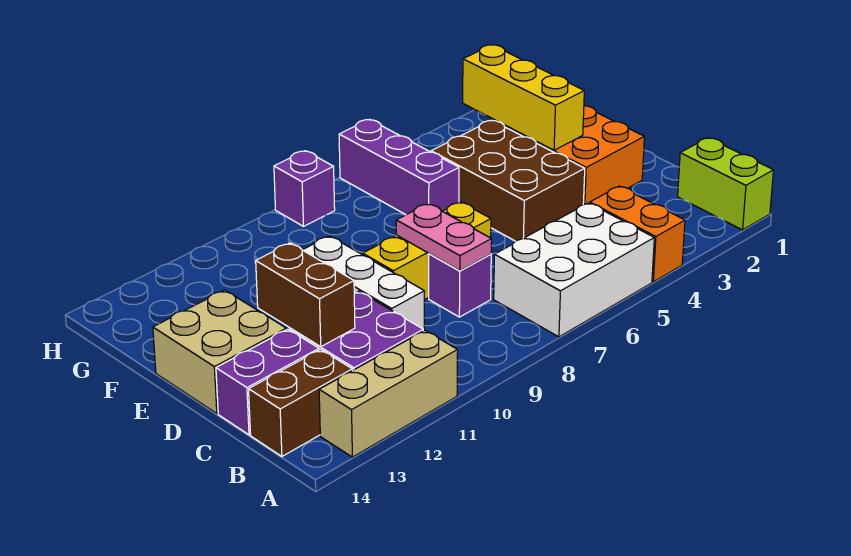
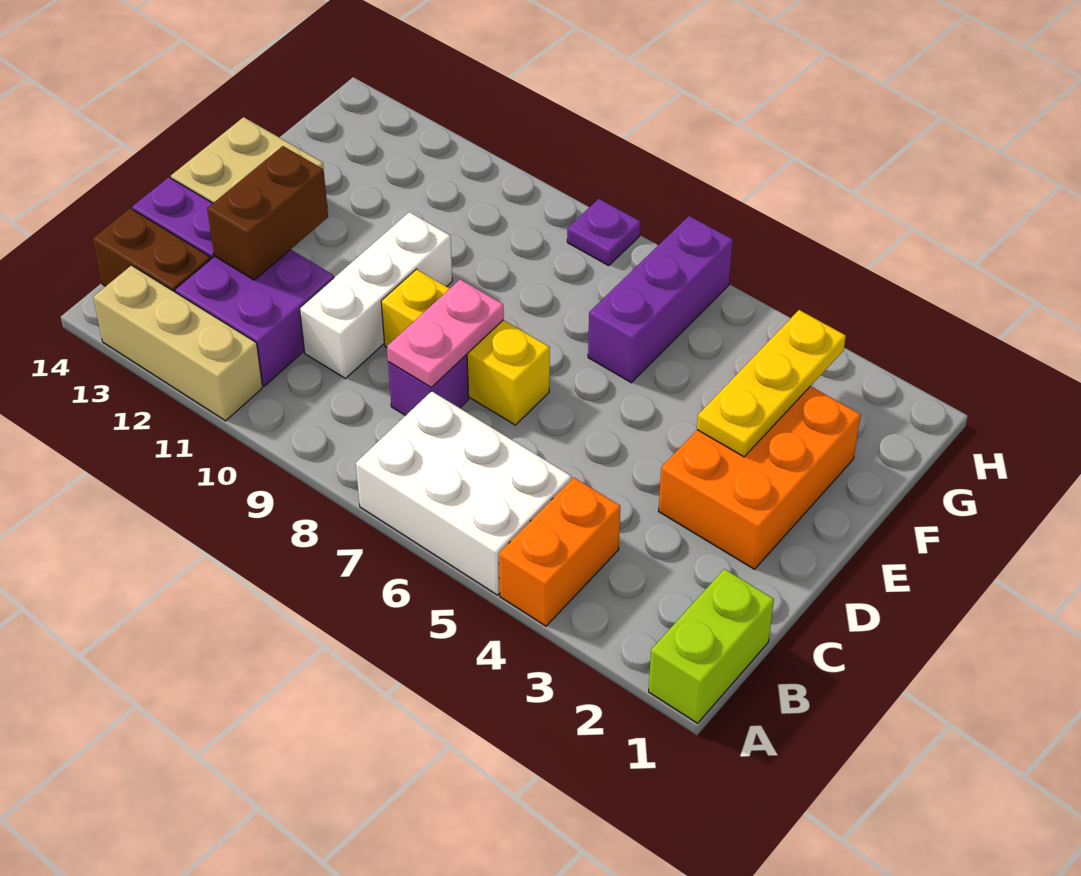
brown 2x3 brick [431,120,585,241] -> none
yellow 1x3 brick [463,45,584,150] -> yellow 1x3 plate [697,310,846,457]
purple 1x1 brick [274,151,335,226] -> purple 1x1 plate [567,199,640,266]

